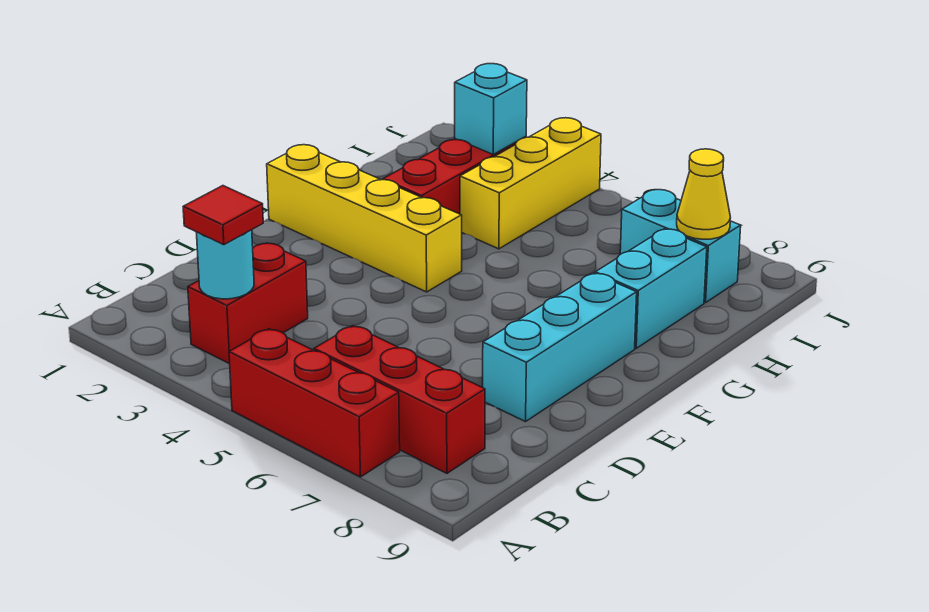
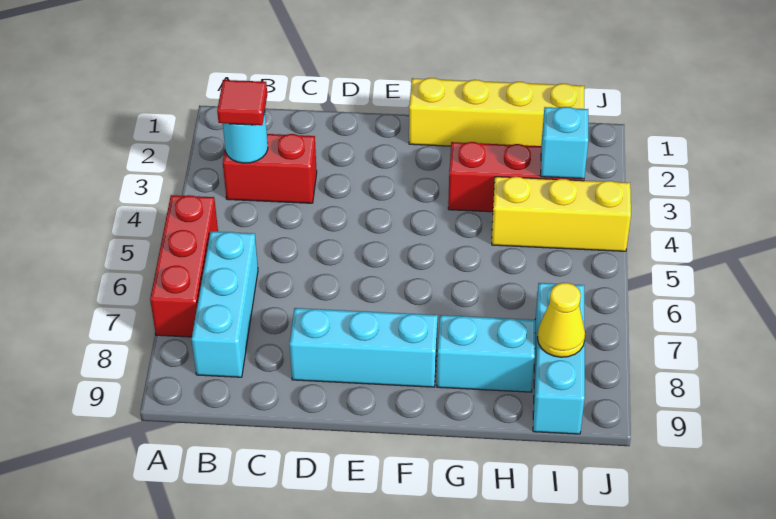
red 1x3 brick [314,326,485,473] -> cyan 1x3 brick [192,231,258,377]
yellow 1x4 brick [267,145,462,292] -> yellow 1x4 brick turned to [409,78,584,146]
cyan 1x2 brick [620,190,741,303] -> cyan 1x3 brick [533,283,585,434]

